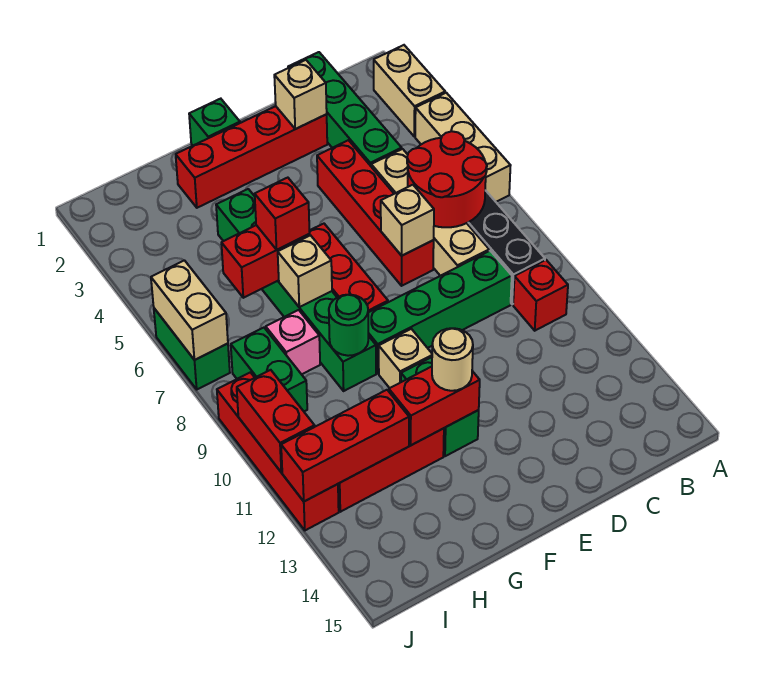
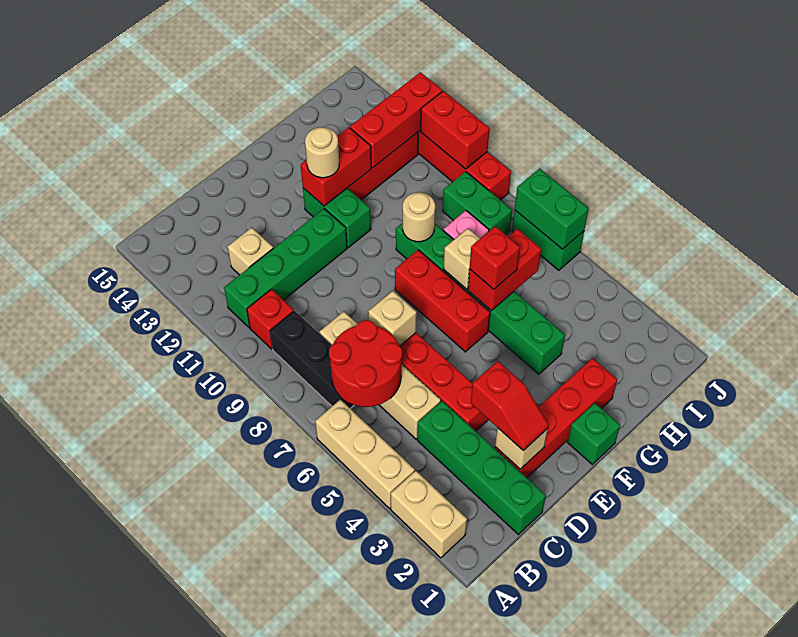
green 1x4 brick [368,251,512,373] -> green 1x4 brick moved to [224,209,347,328]
none -> red 1x2 slope [471,361,549,451]
tan 1x1 brick [379,329,432,388] -> tan 1x1 brick moved to [228,227,273,275]
green 1x1 round brick [329,295,368,356] -> tan 1x1 round brick [403,192,435,242]
tan 1x2 brick [151,260,228,360] -> green 1x2 brick [515,169,589,249]

